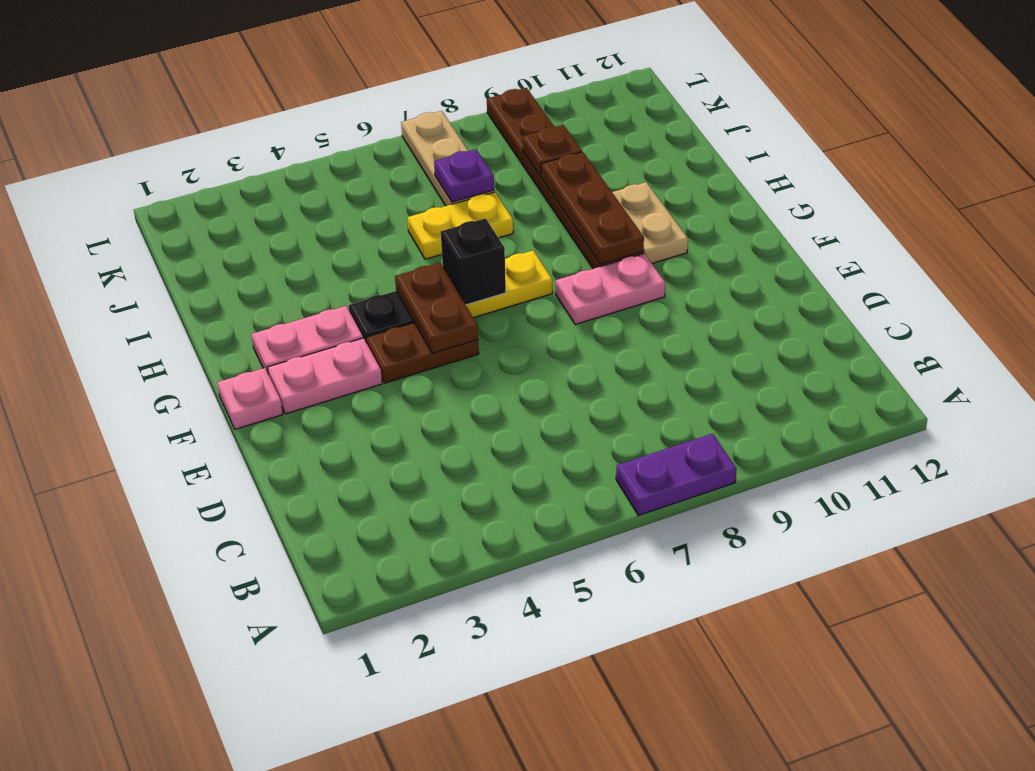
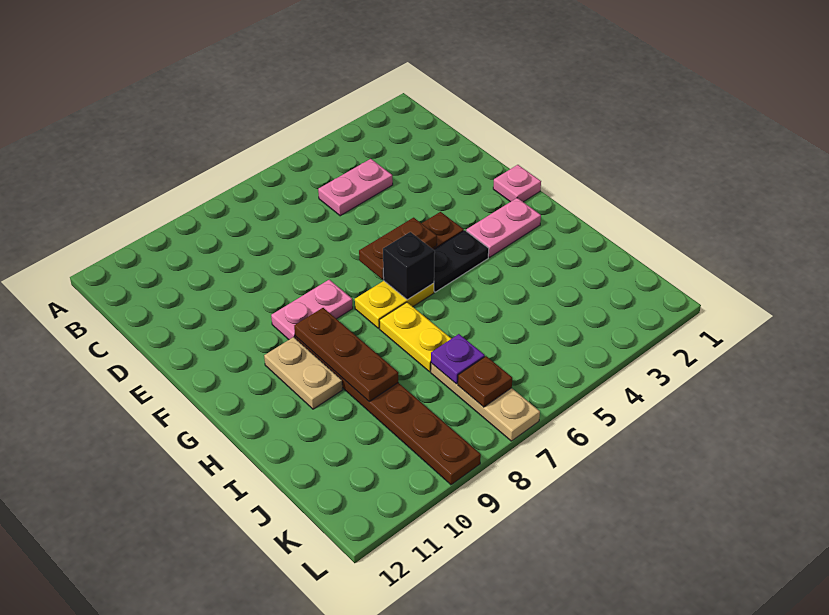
purple 1x2 plate [616,434,737,516] -> none
pink 1x2 plate [268,338,382,414] -> pink 1x2 plate moved to [318,159,393,216]
brown 1x2 plate [395,263,478,353] -> brown 1x2 plate turned to [359,218,437,280]
yellow 1x2 plate [407,192,513,259] -> yellow 1x2 plate turned to [379,302,451,372]
brown 1x1 plate [522,125,582,177] -> brown 1x1 plate moved to [458,356,512,407]

